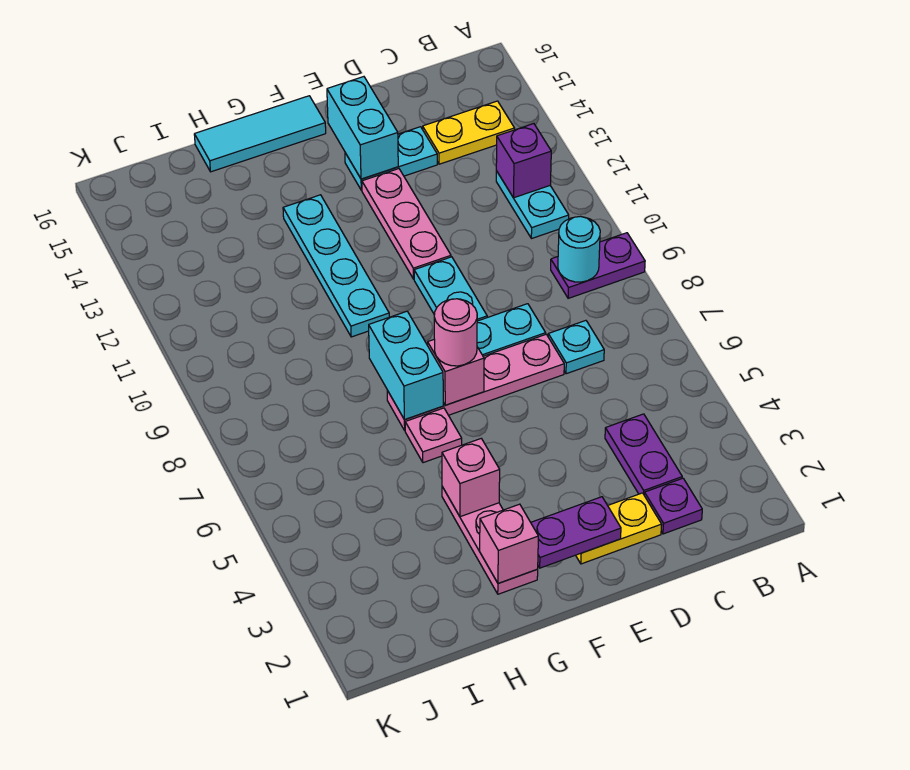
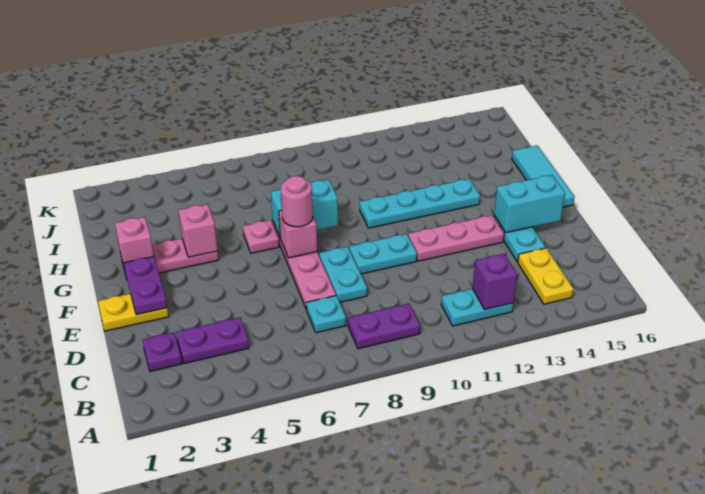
purple 1x2 plate [551,233,645,298] -> purple 1x2 plate turned to [348,304,420,349]
cyan 1x1 round brick [558,216,600,282] -> none
yellow 1x2 plate [576,493,662,564] -> yellow 1x2 plate turned to [98,294,169,331]

